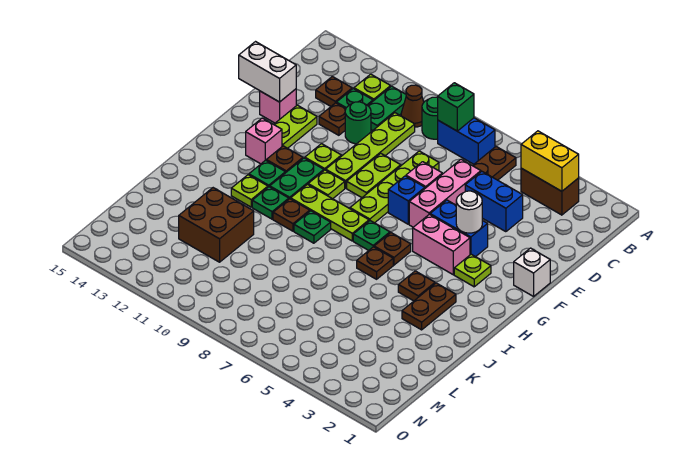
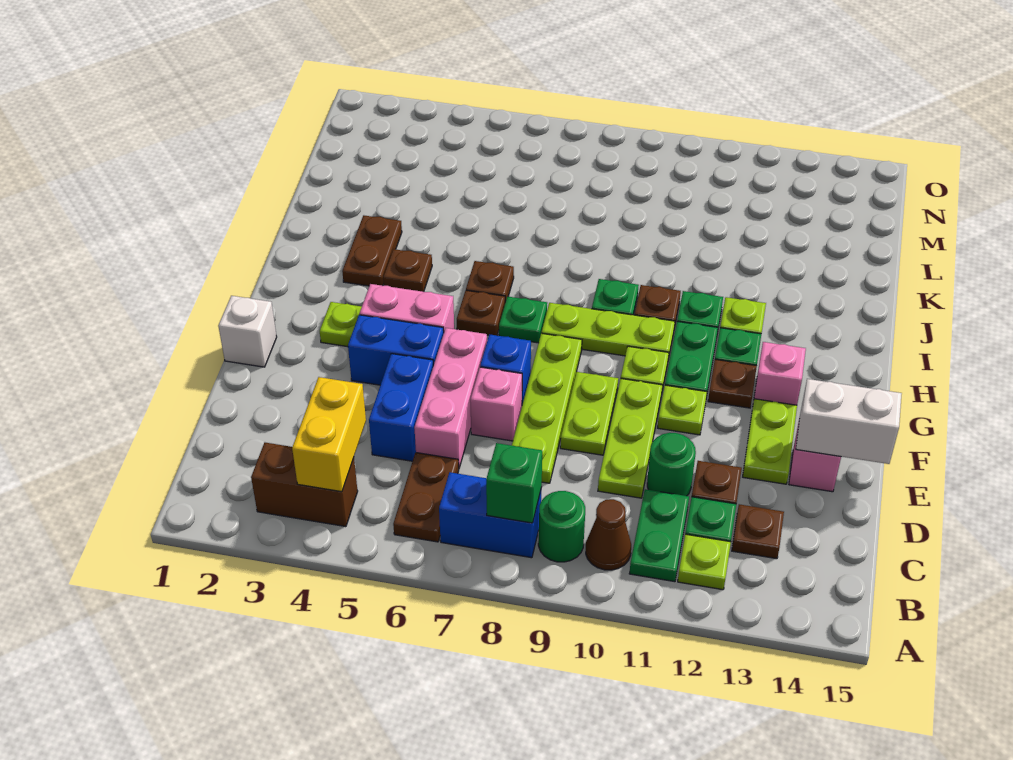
yellow 1x2 brick [521,131,579,191] -> yellow 1x2 brick turned to [292,377,366,492]
lime 1x4 plate [326,113,415,188] -> lime 1x3 plate [598,378,663,498]
blue 1x2 brick [465,172,523,232] -> blue 1x2 brick turned to [369,354,433,461]
white 1x1 round brick [456,191,482,233] -> none
brown 2x2 brick [179,188,254,262] -> none

